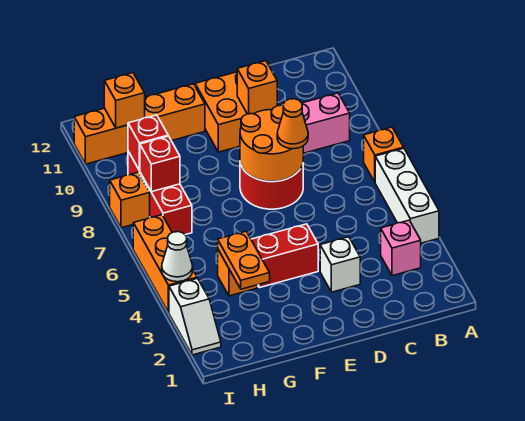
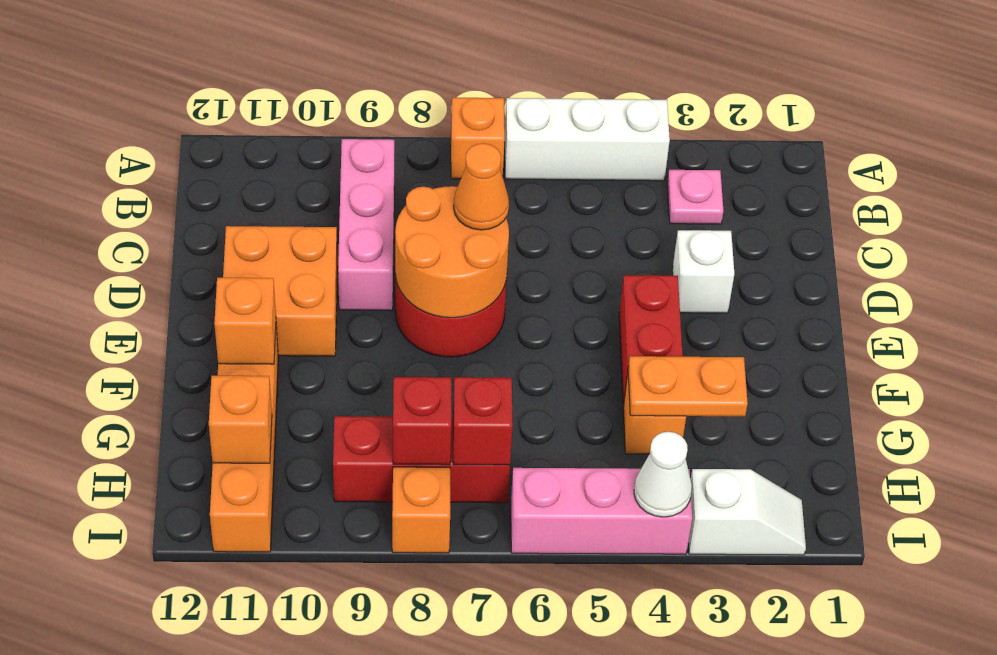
pink 1x1 brick [381,220,421,276] -> pink 1x1 plate [667,170,723,224]
orange 1x1 brick [237,61,277,114] -> orange 1x1 brick moved to [214,278,276,364]
red 1x1 brick [128,115,168,170] -> red 1x1 brick moved to [453,377,513,465]
orange 1x3 brick [133,215,197,313] -> pink 1x3 brick [511,468,692,554]

